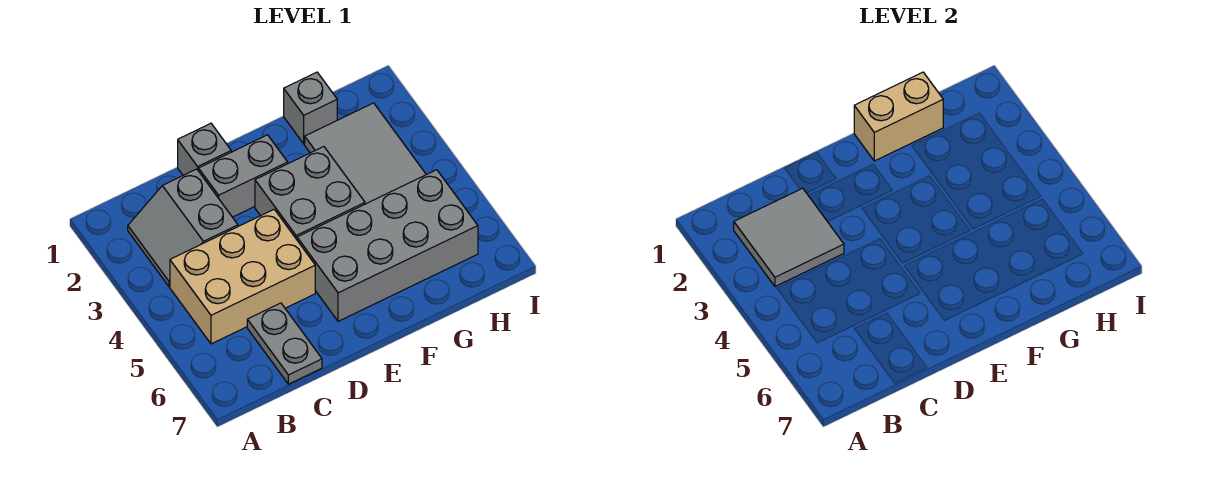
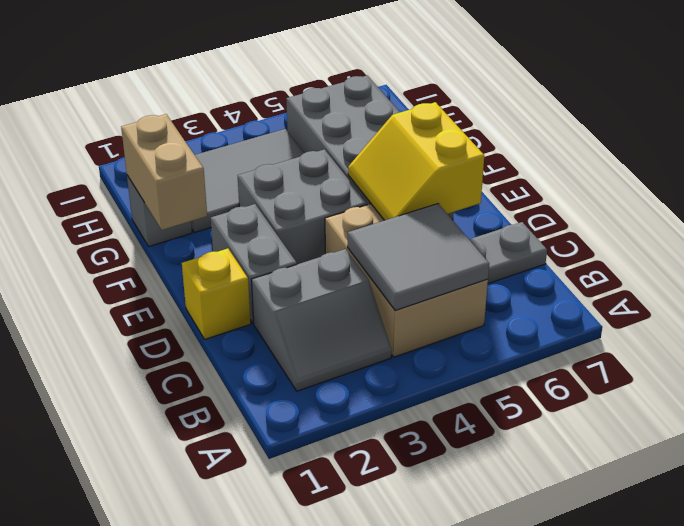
grey 2x2 tile [734,188,844,286] -> grey 2x2 tile moved to [348,204,489,311]
grey 1x1 brick [178,123,231,175] -> yellow 1x1 brick [182,249,251,339]
none -> yellow 2x2 slope [348,102,484,220]

